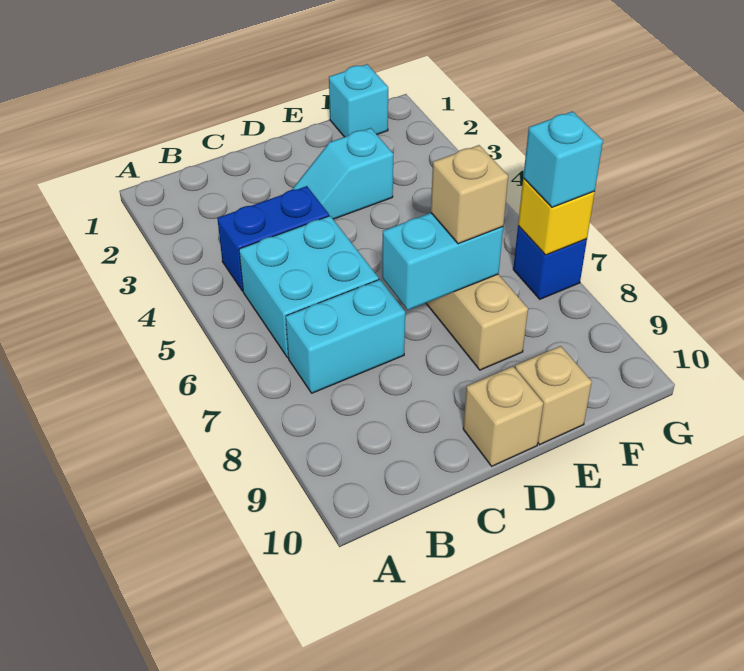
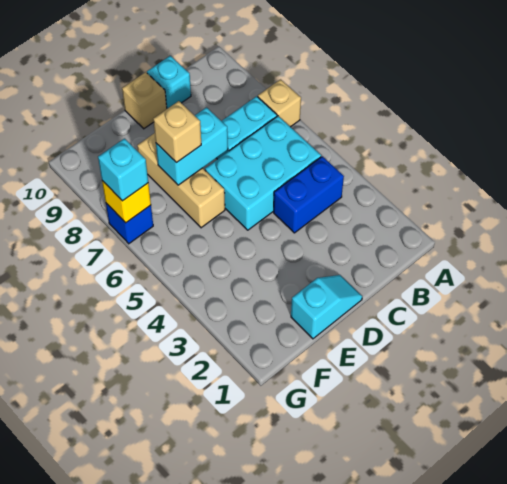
cyan 2x2 brick [239,216,379,358] -> cyan 2x3 brick [205,116,321,230]
cyan 1x2 slope [292,128,393,219] -> cyan 1x2 slope moved to [291,275,362,339]
tan 1x1 brick [515,346,592,445] -> tan 1x1 brick moved to [258,79,301,127]
cyan 1x1 brick [329,64,388,137] -> cyan 1x1 brick moved to [147,56,191,109]

